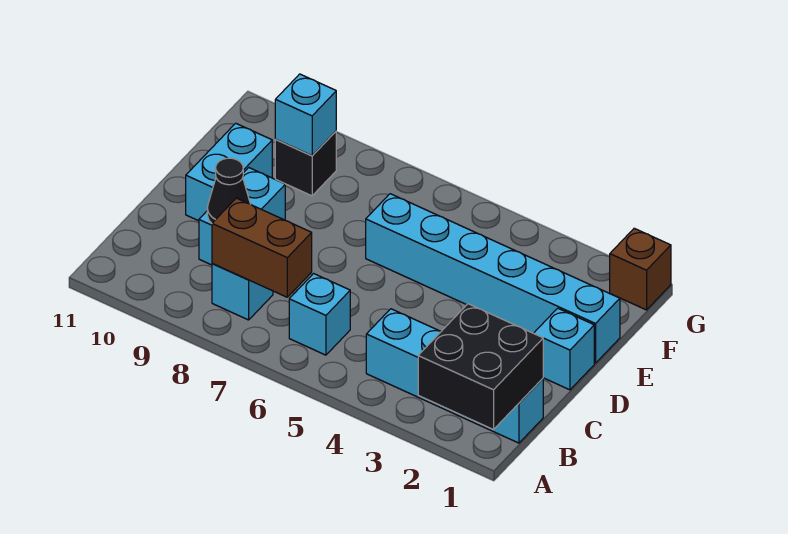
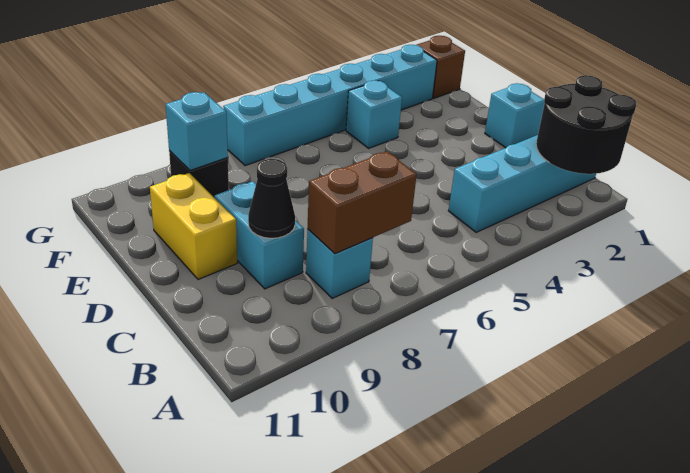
black 2x2 brick [418,304,543,430] -> black 2x2 round brick [536,75,636,174]
cyan 1x1 brick [289,274,350,355] -> cyan 1x1 brick moved to [346,80,402,148]
cyan 1x2 brick [186,123,272,221] -> yellow 1x2 brick [150,173,237,280]
cyan 1x6 brick [366,194,620,363] -> cyan 1x6 brick moved to [223,45,437,166]

